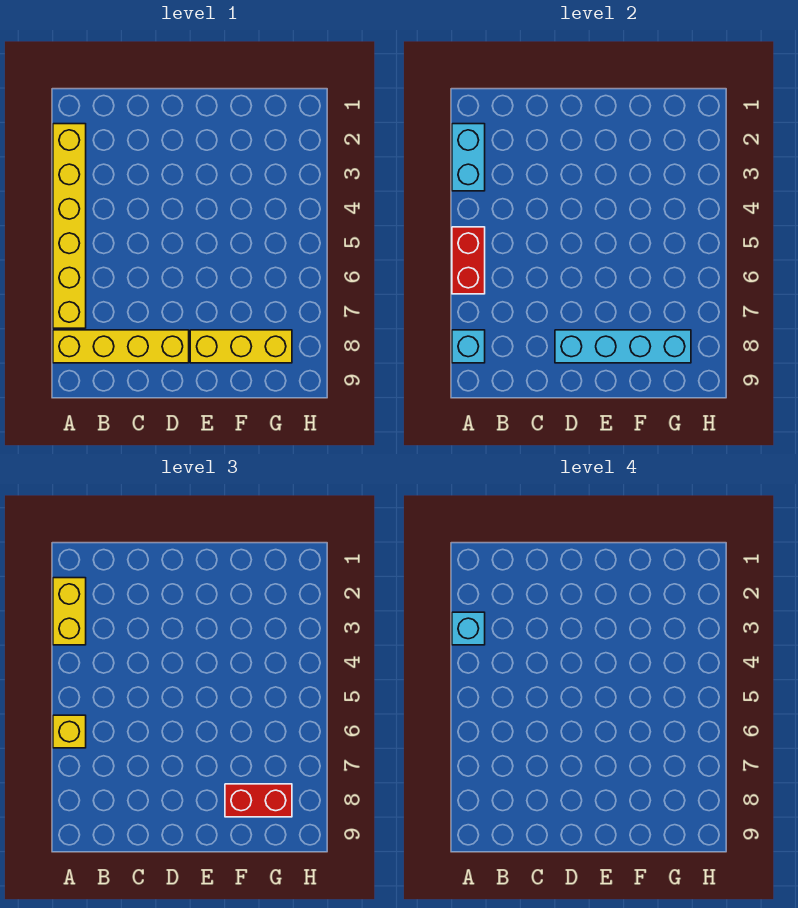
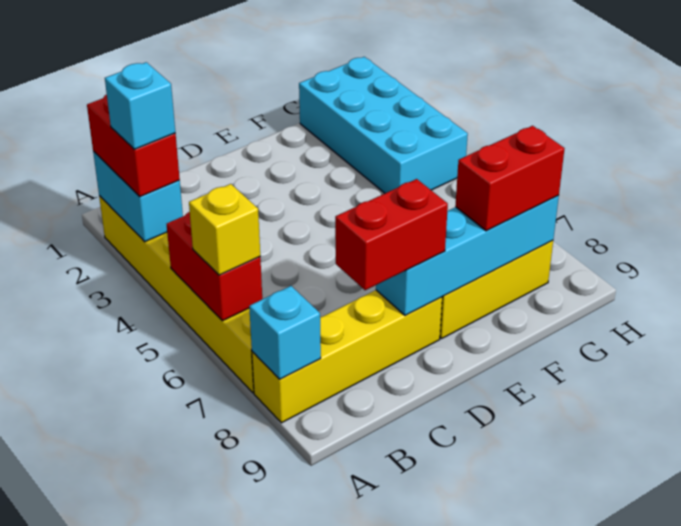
yellow 1x2 brick [53,578,86,645] -> red 1x2 brick [87,94,180,197]
none -> red 1x2 brick [335,179,448,290]
none -> cyan 2x4 brick [299,57,468,193]

